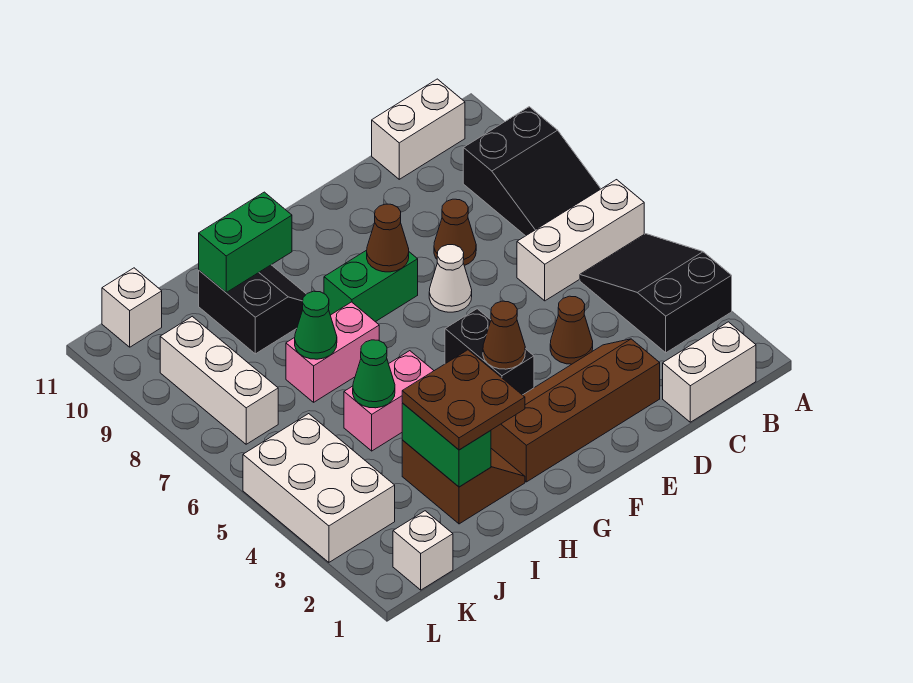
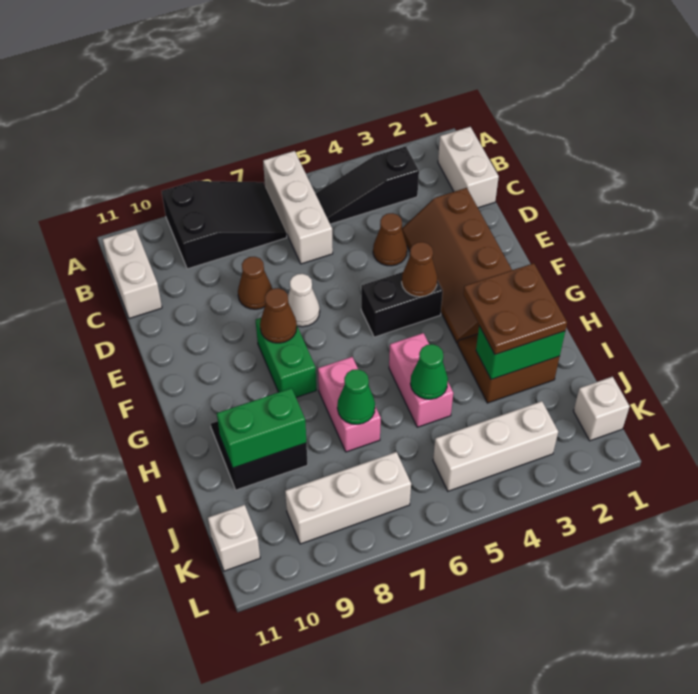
black 2x3 slope [580,234,732,353] -> black 1x3 slope [316,146,419,224]
green 1x2 brick [199,192,292,292] -> green 1x2 brick turned to [217,388,306,468]
white 2x3 brick [243,414,395,562] -> white 1x3 brick [433,401,558,491]

